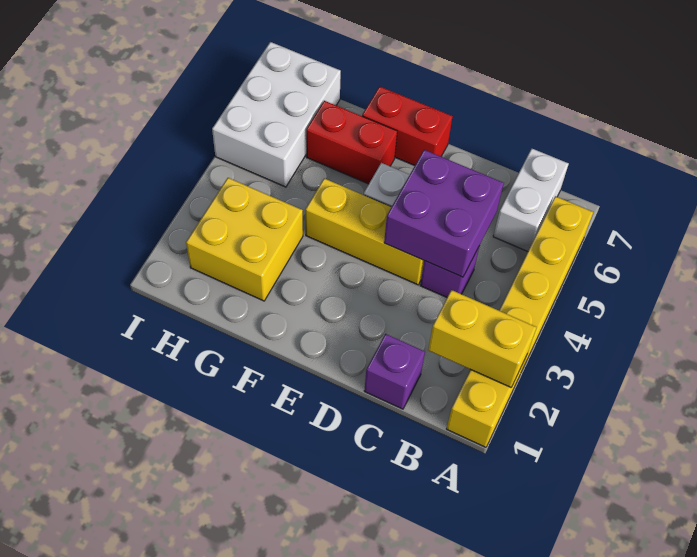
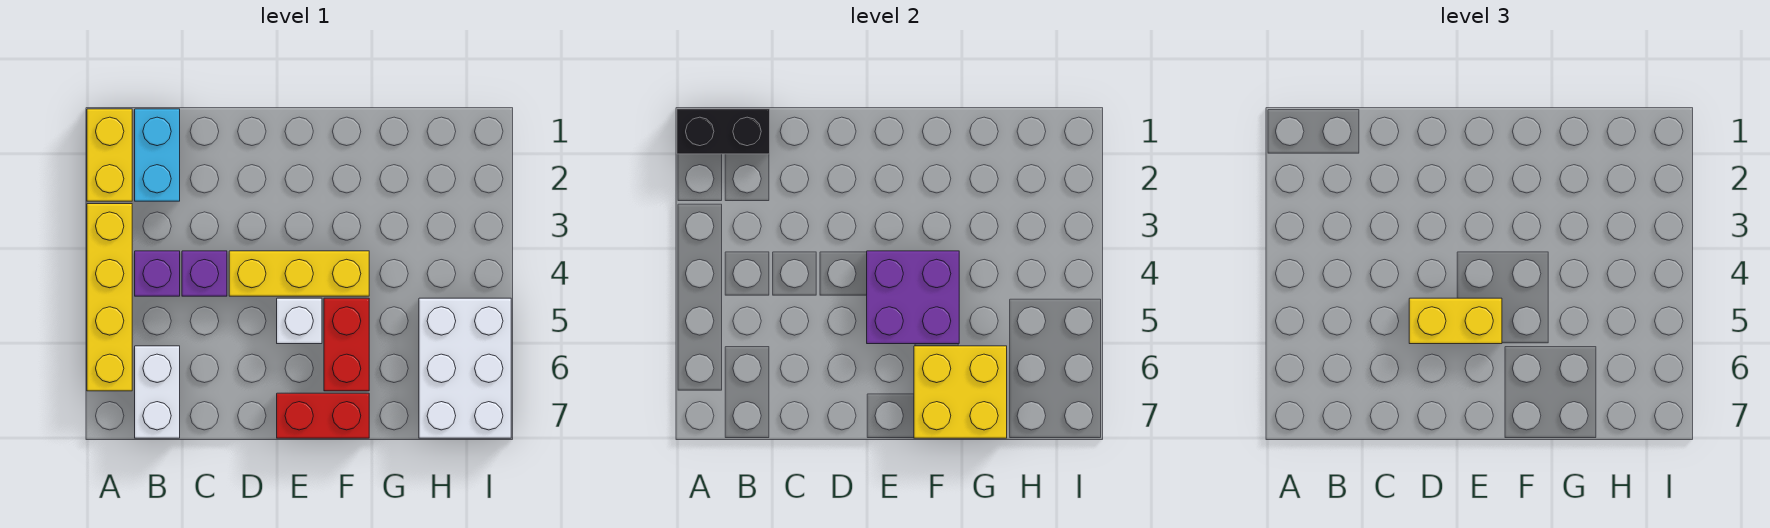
none -> black 1x2 brick [677,109,770,154]
yellow 1x2 brick [428,290,537,387] -> yellow 1x2 brick moved to [1409,298,1502,344]
none -> cyan 1x2 brick [135,109,180,201]
purple 1x1 brick [364,334,425,409] -> purple 1x1 brick moved to [135,251,180,296]
purple 2x2 brick [384,150,504,277] -> purple 2x2 brick moved to [867,251,959,344]
red 1x2 brick [306,101,397,184] -> red 1x2 brick turned to [324,298,369,391]
yellow 2x2 brick [186,178,303,301] -> yellow 2x2 brick moved to [914,346,1007,438]

